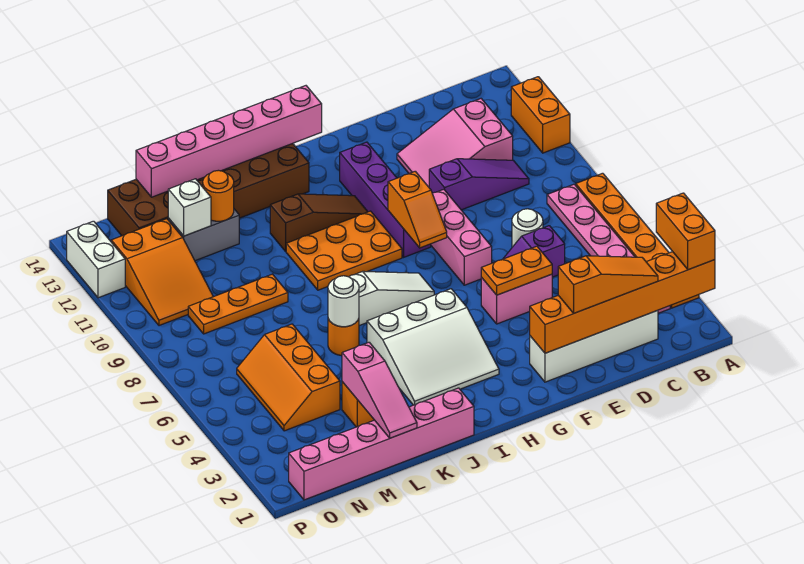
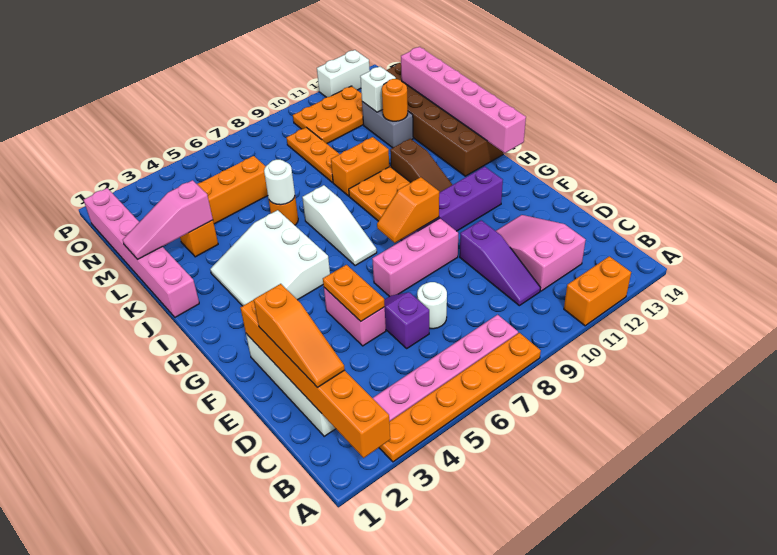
orange 1x2 brick [656,193,715,270] -> orange 1x2 brick moved to [331,137,389,196]
orange 2x3 slope [111,219,213,326] -> orange 2x3 plate [293,86,363,144]

